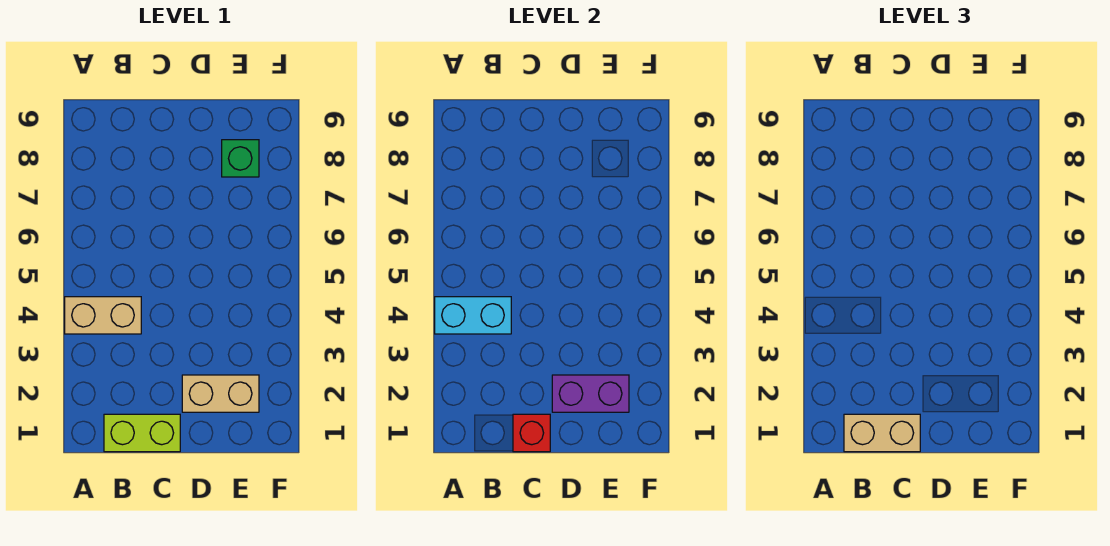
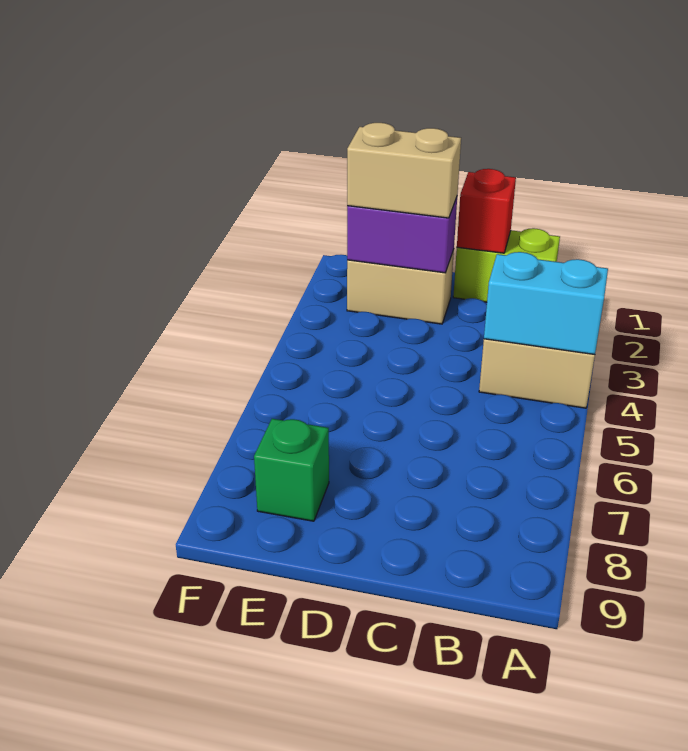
tan 1x2 brick [844,414,920,452] -> tan 1x2 brick moved to [347,123,461,218]

